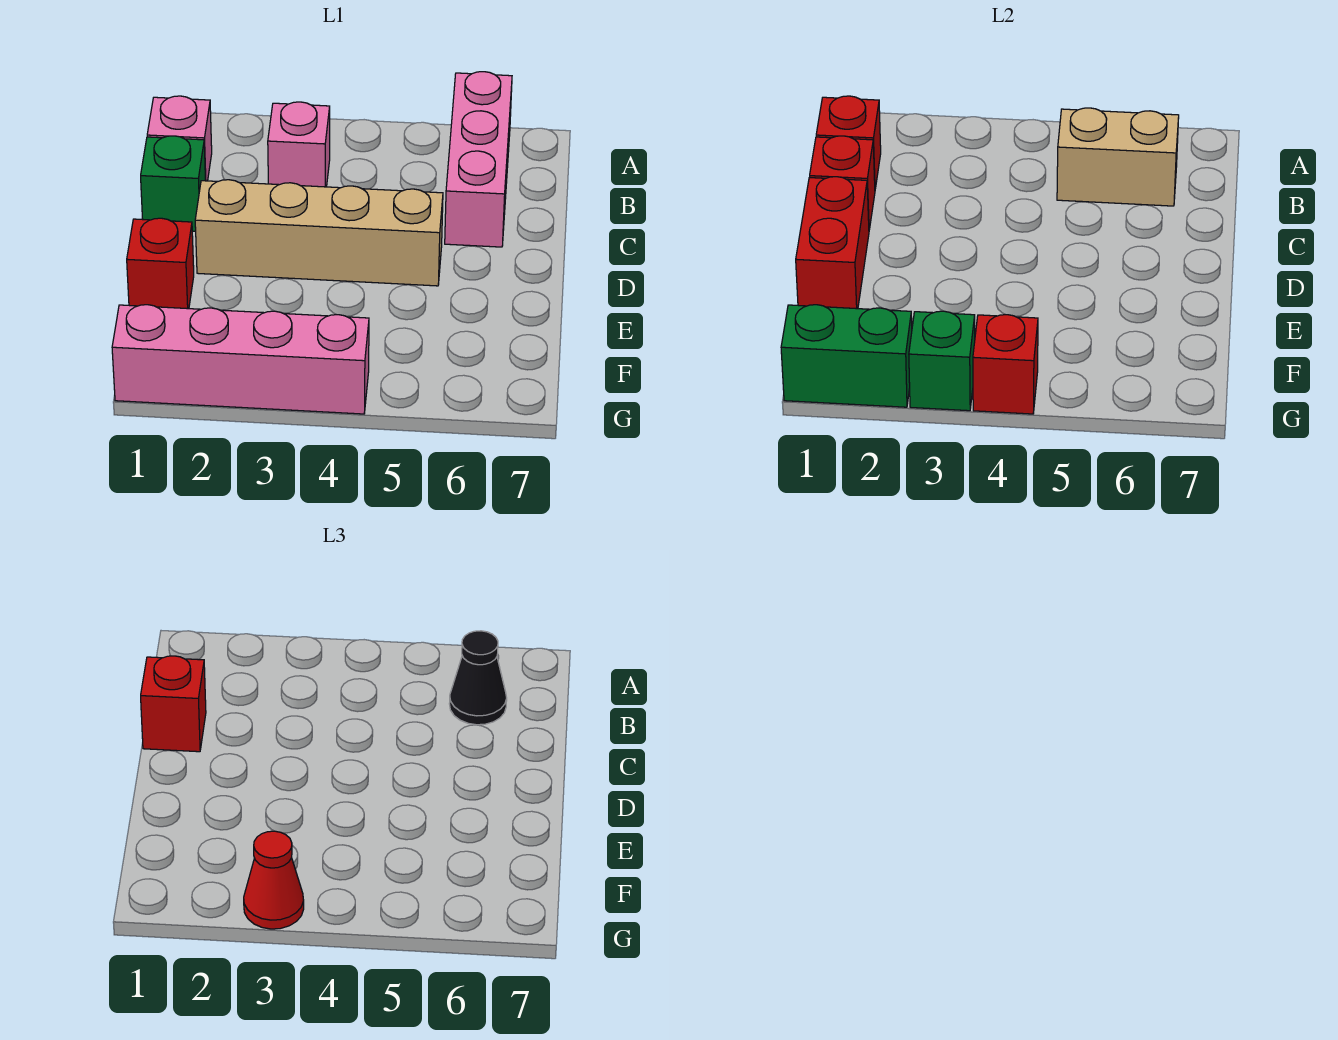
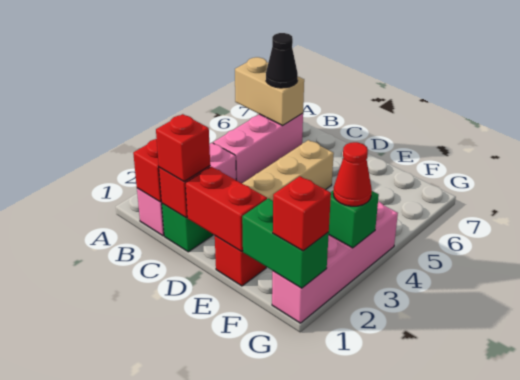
pink 1x3 brick [445,72,512,247] -> pink 1x3 brick turned to [213,113,303,183]
tan 1x2 brick [1057,108,1179,206] -> tan 1x2 brick turned to [235,57,304,125]
green 1x2 brick [781,305,912,407] -> green 1x2 brick turned to [242,198,329,288]
red 1x1 brick [973,315,1038,414] -> red 1x1 brick moved to [273,176,331,251]

